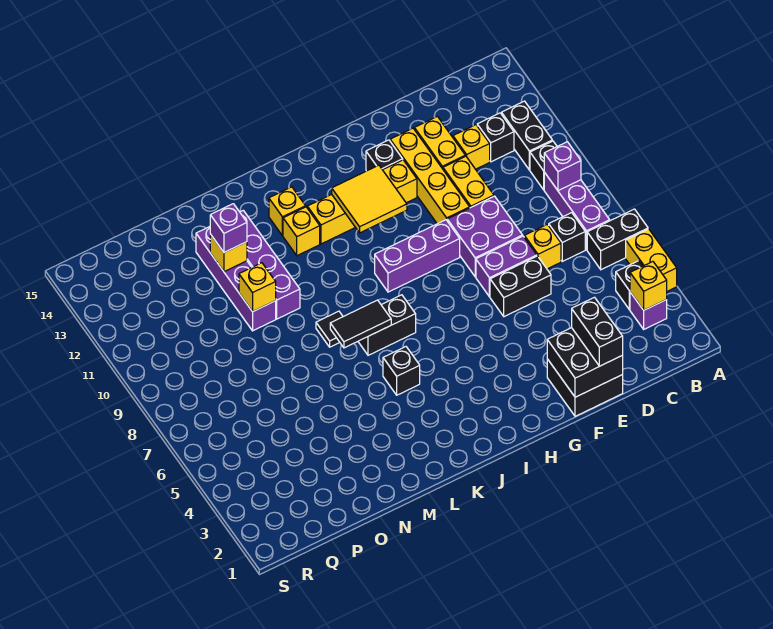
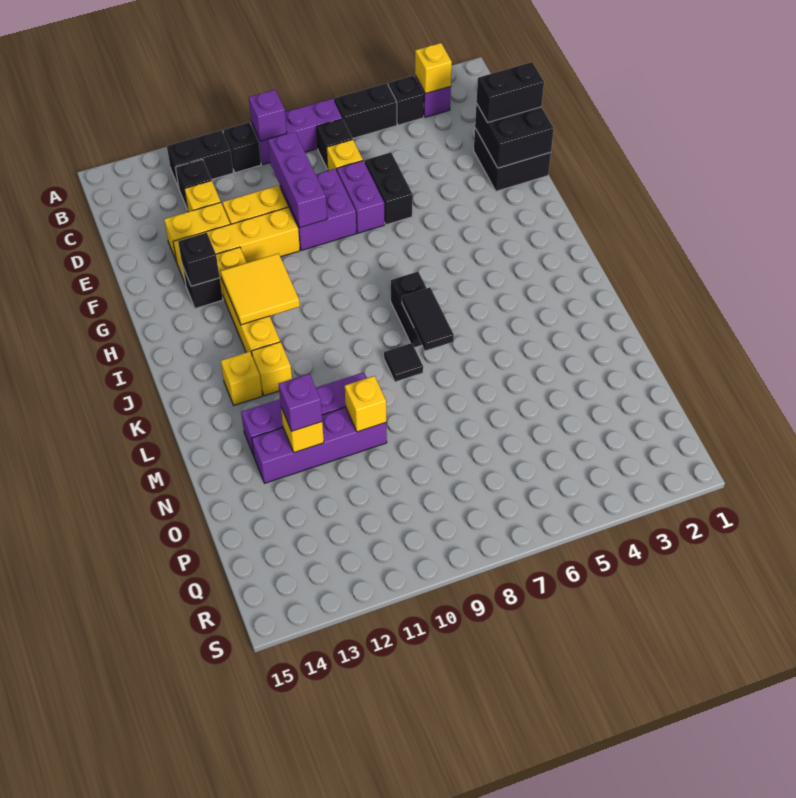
yellow 1x2 brick [626,229,677,291] -> none
black 1x2 brick [587,209,648,270] -> black 1x2 brick turned to [334,83,397,139]
purple 1x3 brick [375,220,460,292] -> purple 1x3 brick moved to [268,132,327,228]
black 1x1 brick [383,347,420,395] -> black 1x1 brick moved to [178,233,220,286]

